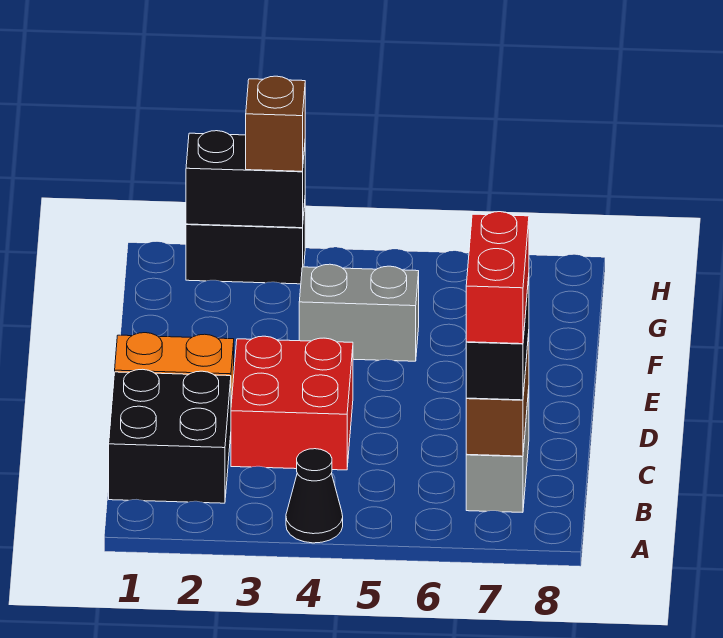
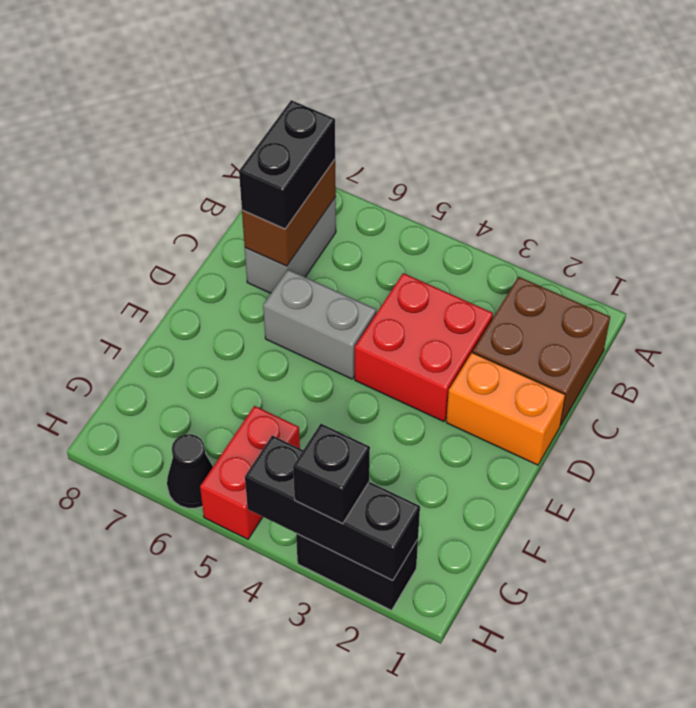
black 1x1 cone [286,449,343,543] -> black 1x1 cone moved to [167,434,213,508]
black 2x2 brick [109,369,231,503] -> brown 2x2 brick [473,277,610,425]
red 1x2 brick [466,212,529,344] -> red 1x2 brick moved to [200,406,300,539]
grey 1x2 brick [299,264,419,361] -> grey 1x2 brick moved to [263,270,376,379]
black 1x2 brick [186,131,305,228] -> black 1x3 brick [245,436,420,581]
brown 1x1 brick [246,76,305,171] -> black 1x1 brick [293,424,370,524]

